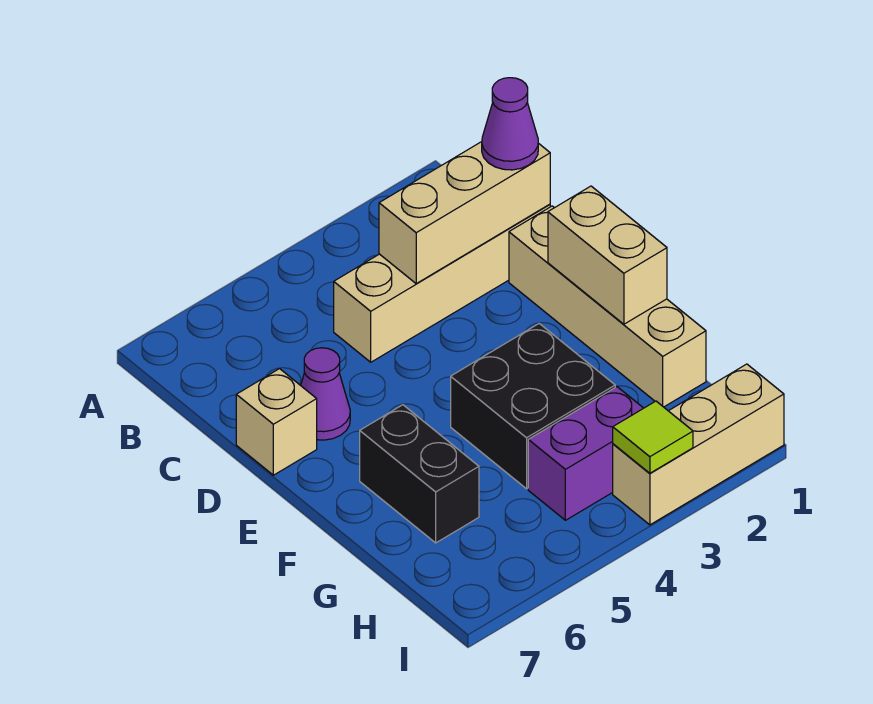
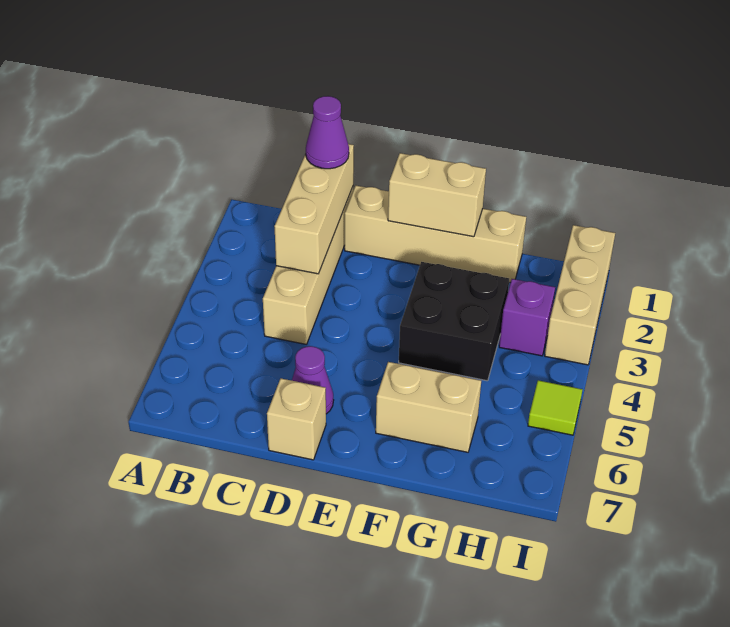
black 1x2 brick [360,405,479,543] -> tan 1x2 brick [376,362,481,452]
purple 1x2 brick [528,387,643,520] -> purple 1x1 brick [499,279,555,356]
lime 1x1 tile [613,401,693,473] -> lime 1x1 tile moved to [528,380,583,435]

